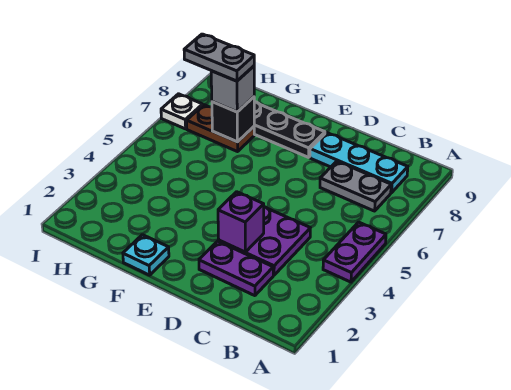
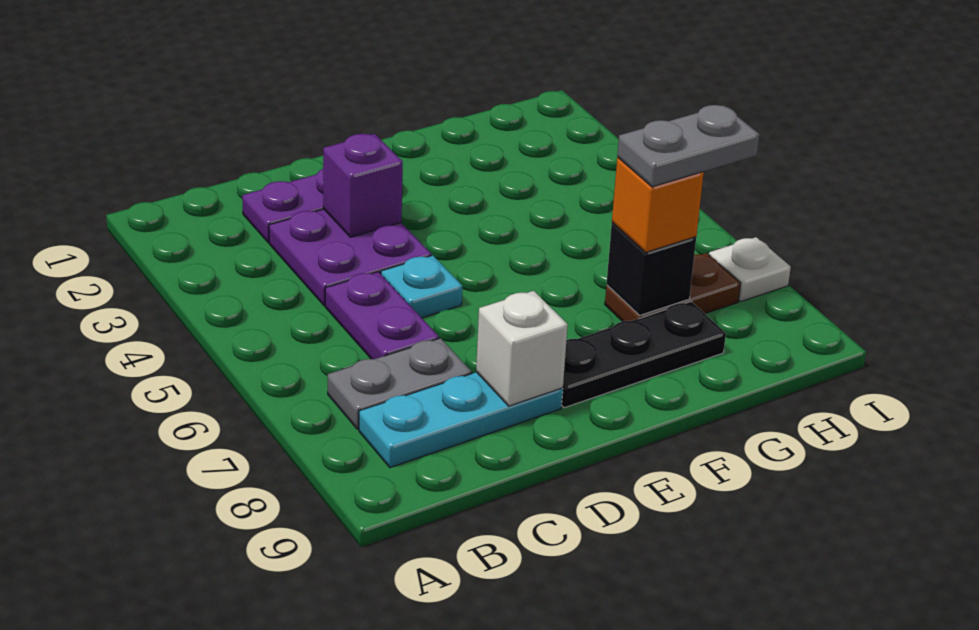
purple 1x2 plate [323,222,386,282] -> purple 1x2 plate moved to [325,272,439,359]
none -> white 1x1 brick [476,291,568,406]
cyan 1x1 plate [123,235,169,275] -> cyan 1x1 plate moved to [381,255,462,318]
grey 1x1 brick [211,66,254,112] -> orange 1x1 brick [612,158,704,252]

